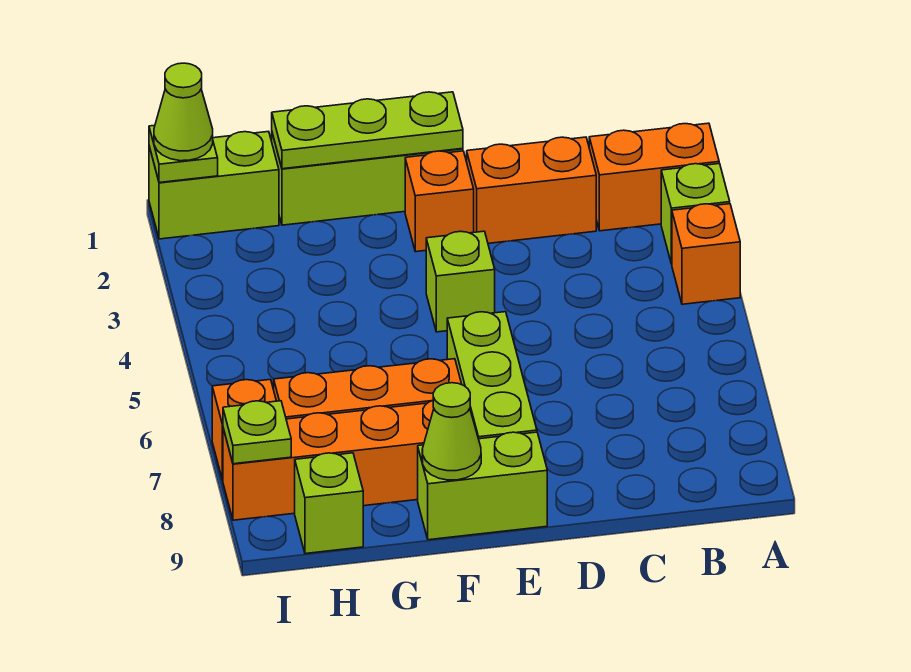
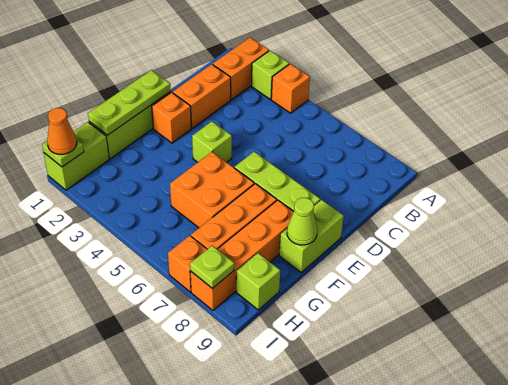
none -> orange 2x2 brick [170,152,254,228]
lime 1x1 cone [154,63,213,161] -> orange 1x1 cone [47,108,77,154]

